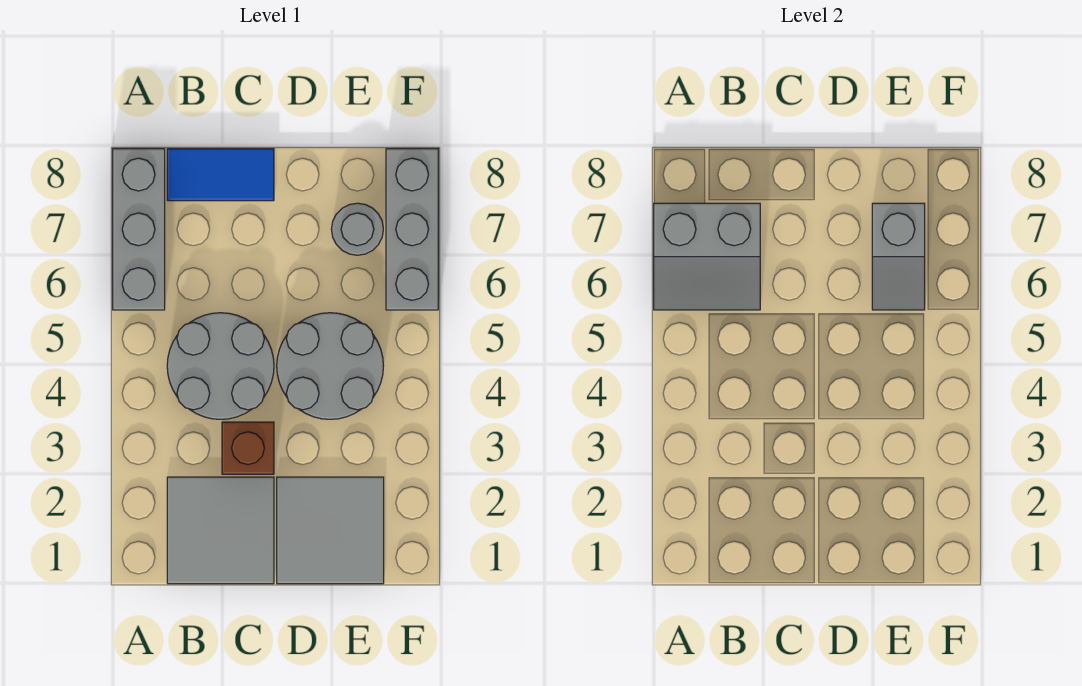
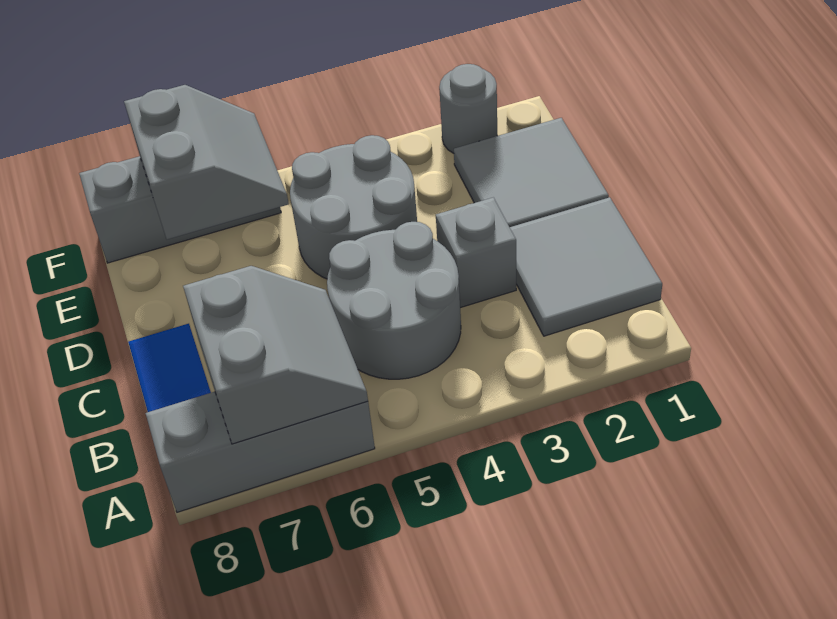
brown 1x1 brick [222,422,274,474] -> grey 1x1 brick [436,198,516,308]
grey 1x2 slope [872,203,925,310] -> grey 2x2 slope [124,85,289,239]
grey 1x1 round brick [331,203,383,255] -> grey 1x1 round brick moved to [439,64,497,153]

